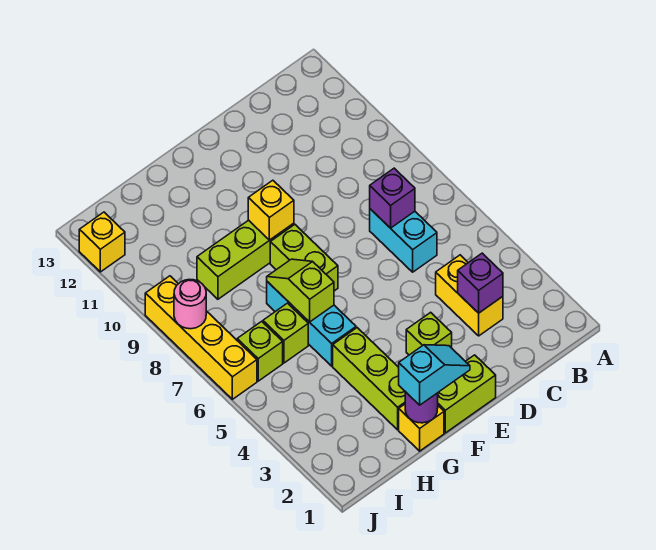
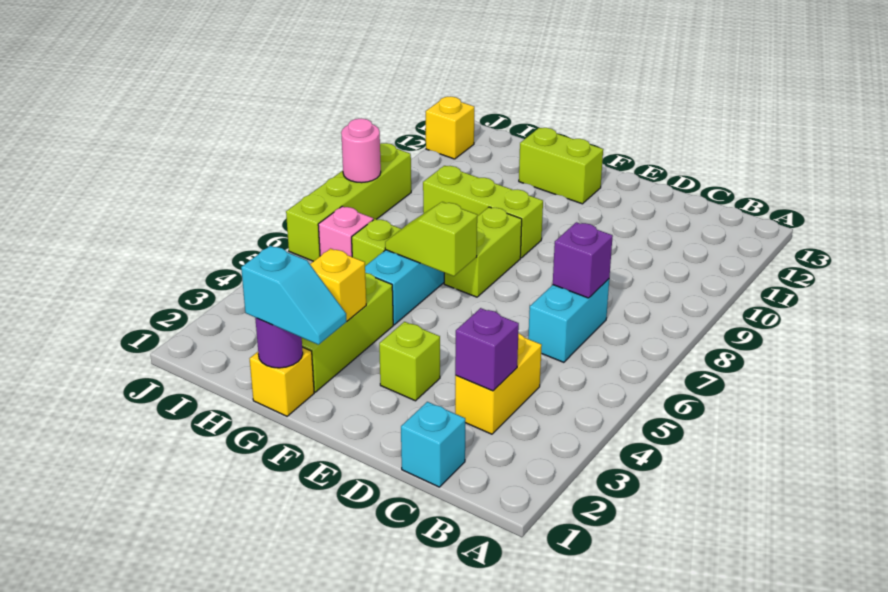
none -> cyan 1x1 brick [401,402,465,487]
lime 1x2 brick [438,355,496,433] -> lime 1x2 brick moved to [519,128,603,204]
yellow 1x1 brick [248,180,294,240] -> yellow 1x1 brick moved to [310,249,366,321]
lime 1x2 slope [267,259,334,322] -> lime 1x2 slope turned to [385,202,477,276]
lime 1x1 brick [237,321,283,381] -> pink 1x1 brick [318,206,373,257]
yellow 1x4 brick [145,276,257,399] -> lime 1x4 brick [286,143,411,261]

